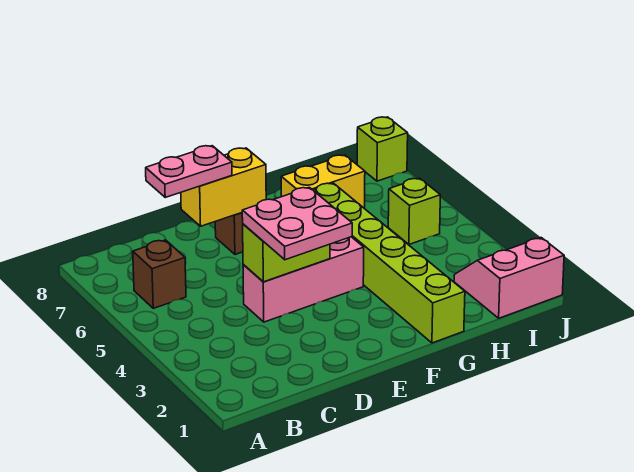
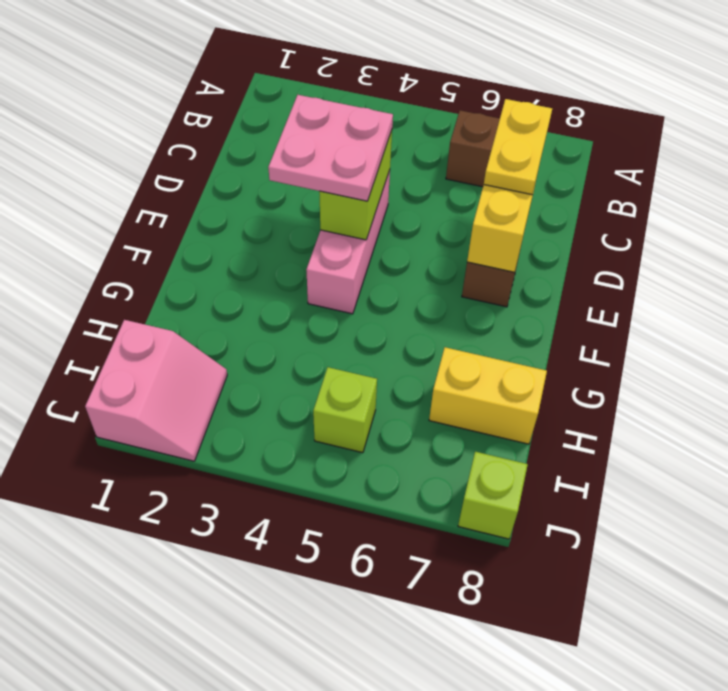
pink 1x2 plate [146,146,232,197] -> yellow 1x2 plate [484,99,552,195]
lime 1x6 brick [313,183,465,343] -> none
yellow 1x2 brick [281,155,365,209] -> yellow 1x2 brick turned to [429,347,547,444]

